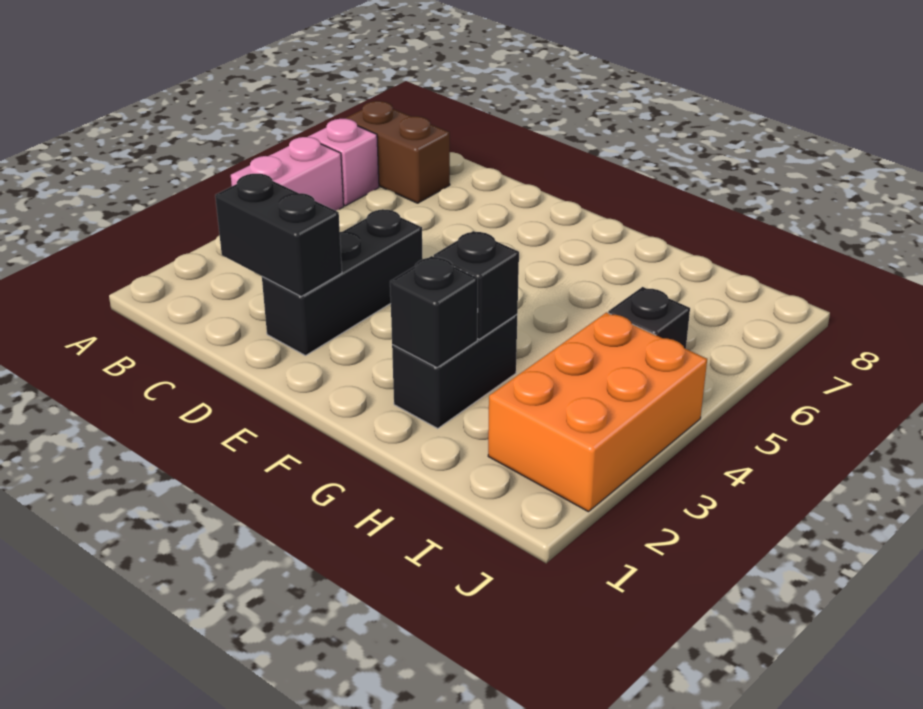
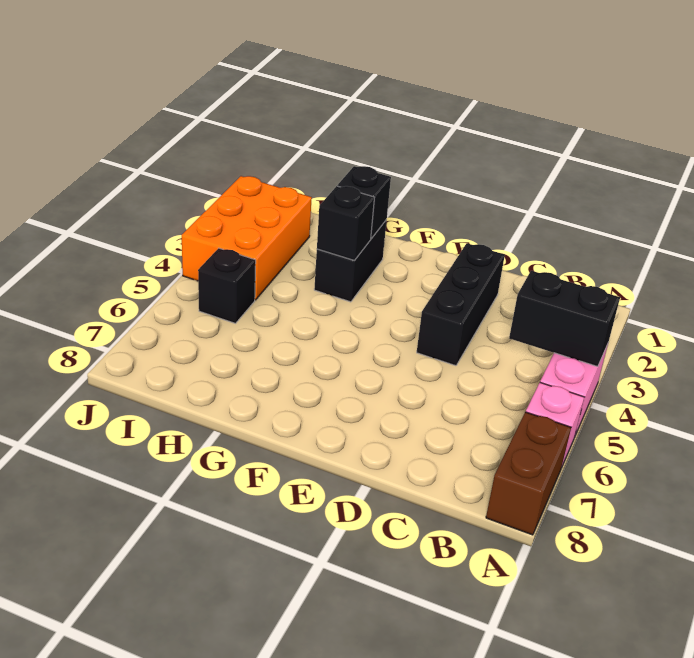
brown 1x2 brick [345,101,450,203] -> brown 1x2 brick turned to [486,412,571,535]
black 1x2 brick [215,174,342,296] -> black 1x2 brick moved to [509,271,620,367]

